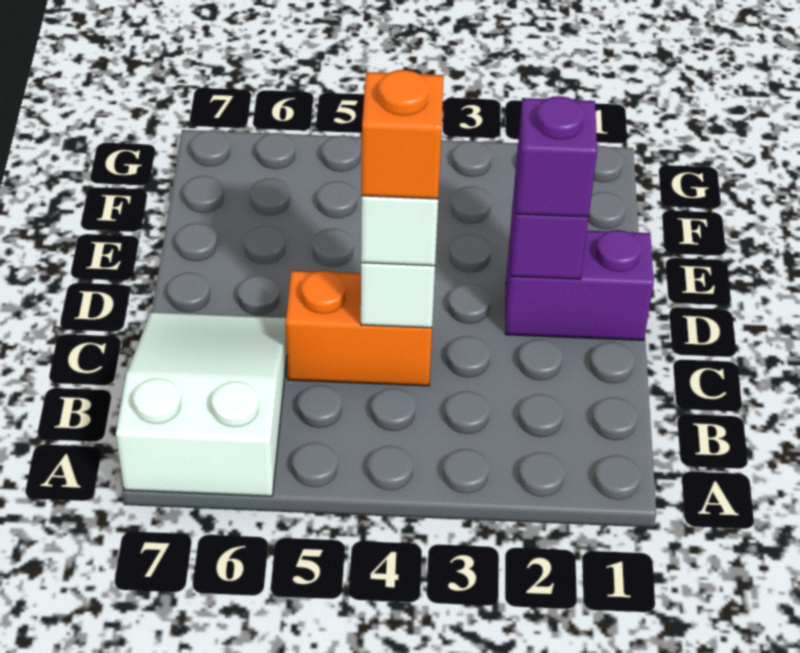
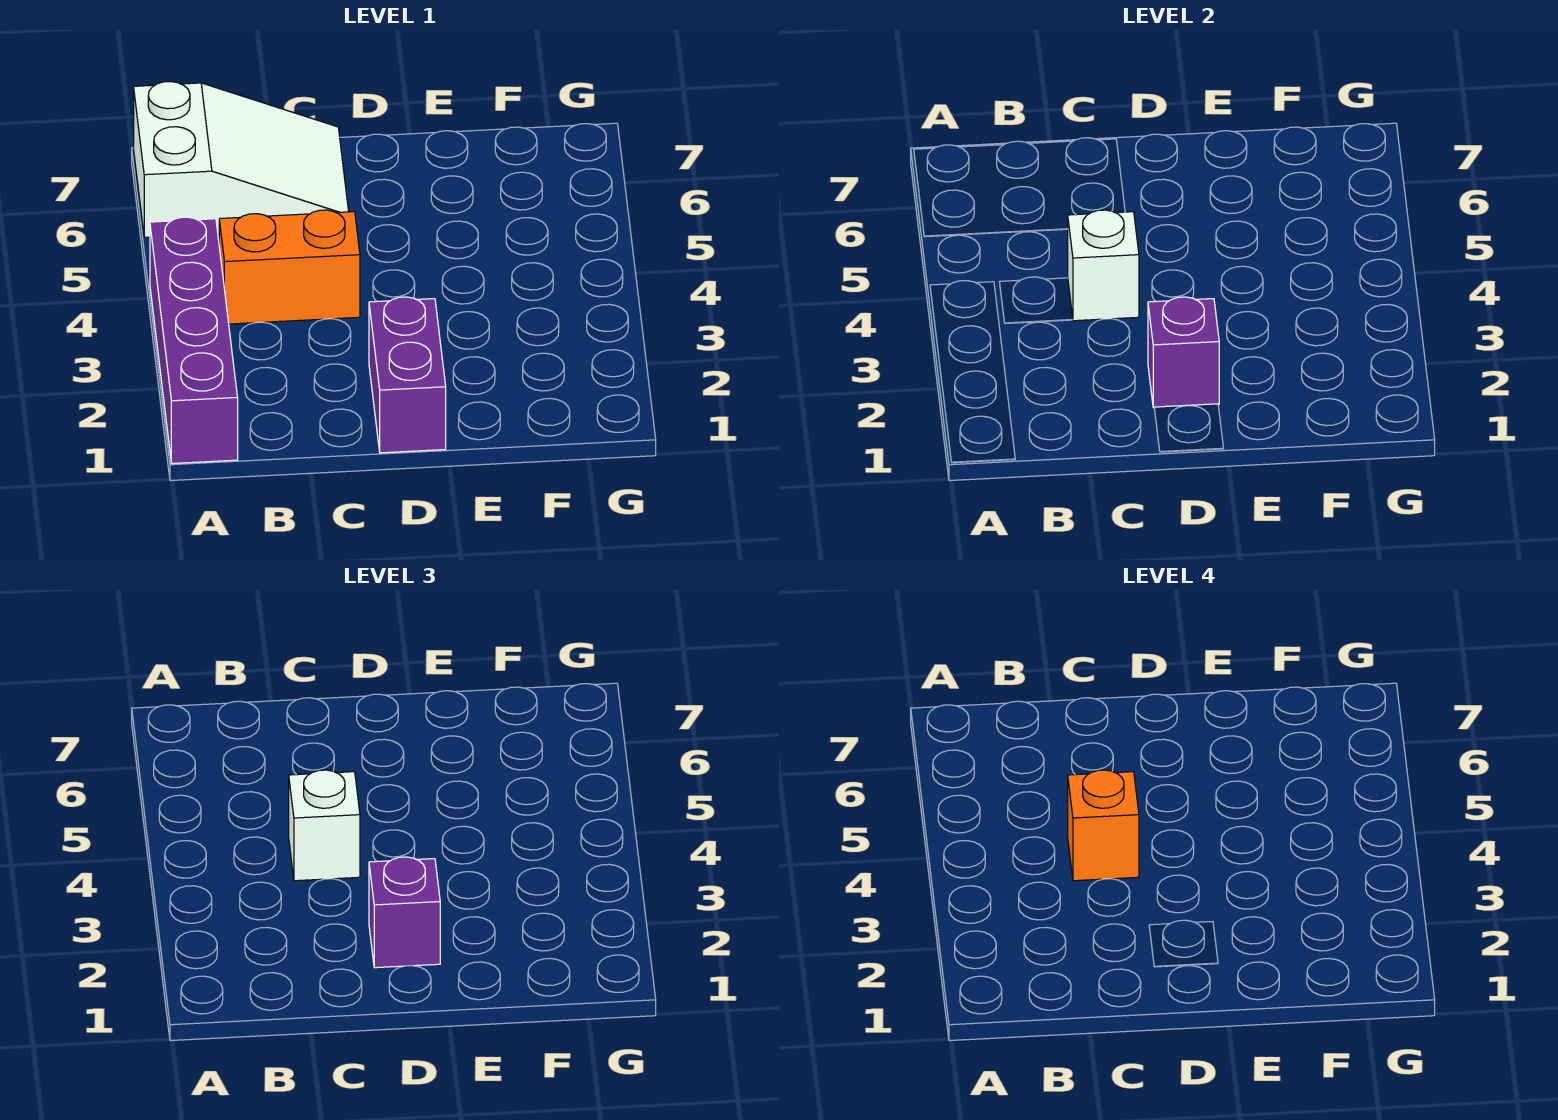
none -> purple 1x4 brick [150,217,238,464]
orange 1x2 brick [286,271,432,386] -> orange 1x2 brick turned to [219,210,360,324]

